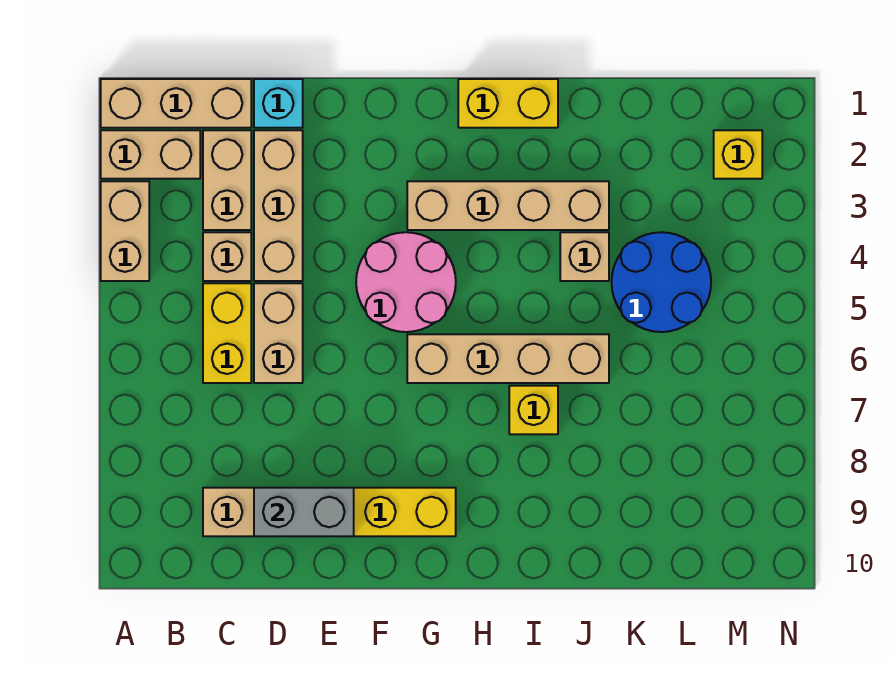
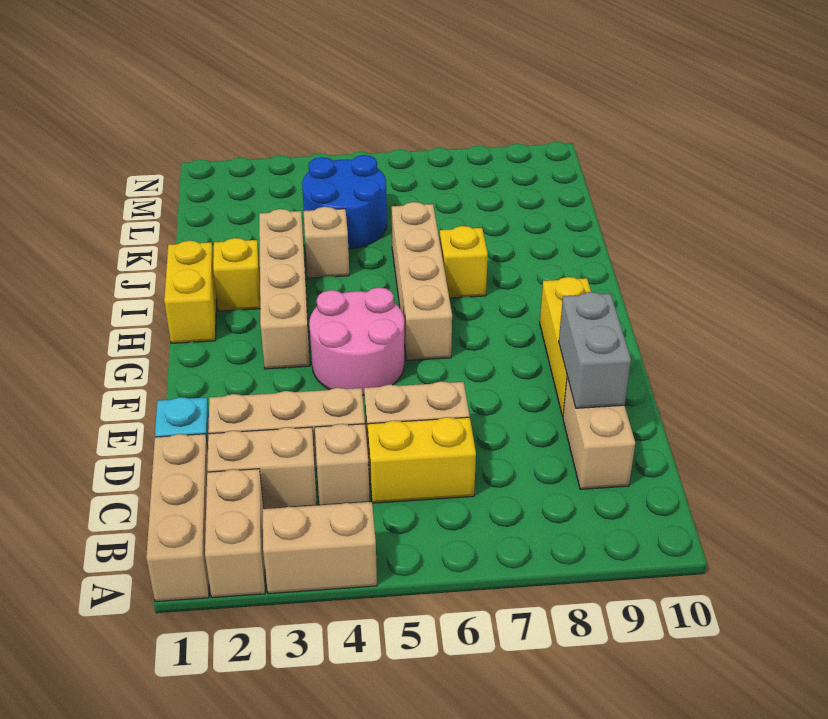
yellow 1x1 brick [714,130,762,179] -> yellow 1x1 brick moved to [213,238,260,311]

